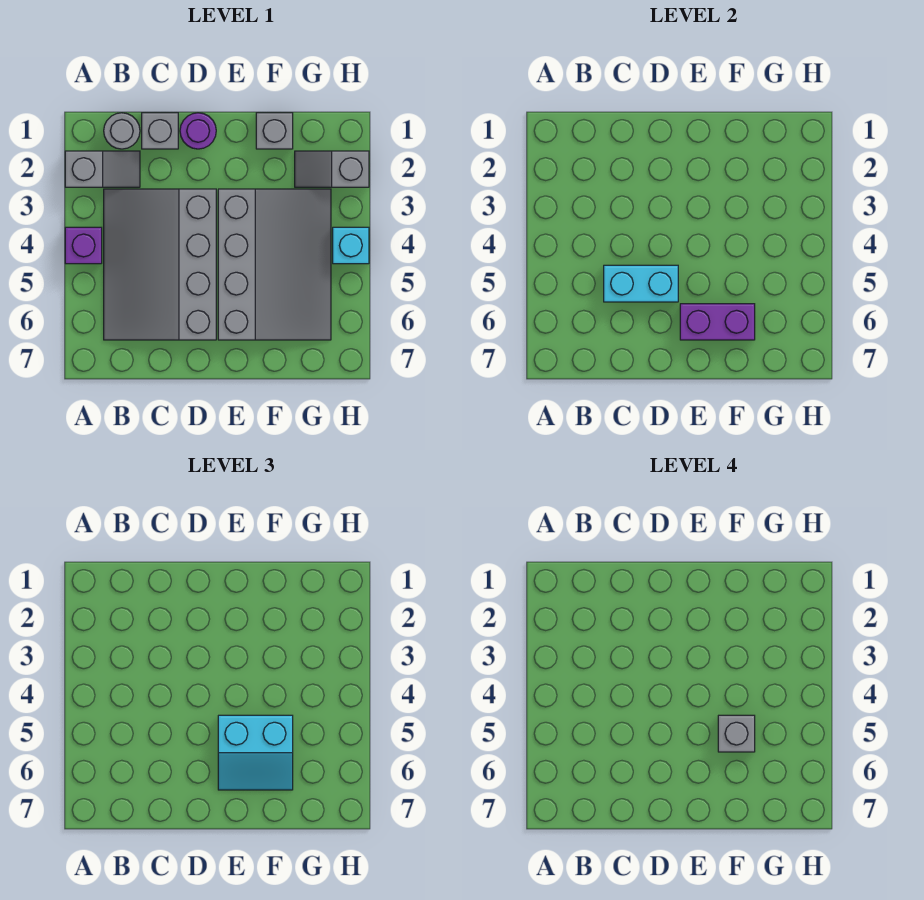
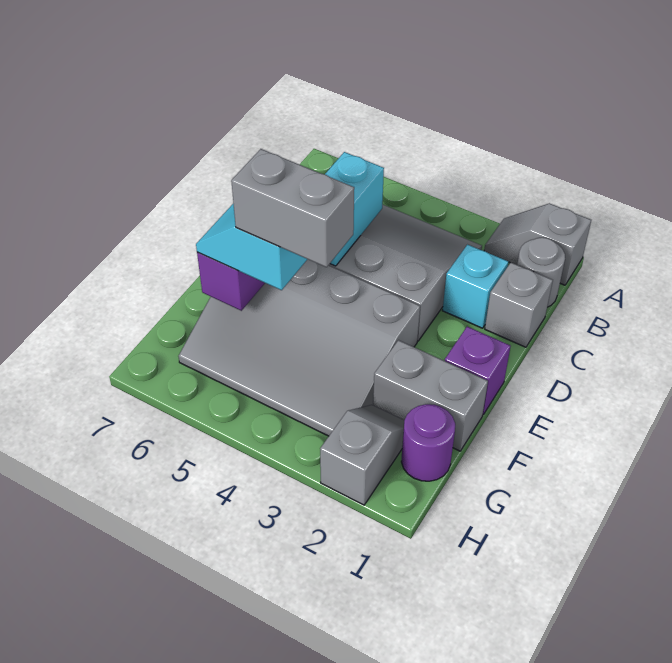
grey 1x2 slope [65,151,140,187] -> grey 1x2 slope turned to [484,203,591,285]
purple 1x1 brick [65,227,102,264] -> purple 1x1 brick moved to [445,327,511,415]
purple 1x1 round brick [180,113,216,149] -> purple 1x1 round brick moved to [401,404,455,481]
grey 1x1 brick [256,113,293,149] -> grey 1x2 brick [373,340,488,451]
grey 1x1 brick [718,715,755,752] -> grey 1x2 brick [231,149,354,267]
cyan 1x1 brick [333,227,369,264] -> cyan 1x1 brick moved to [442,245,508,328]

